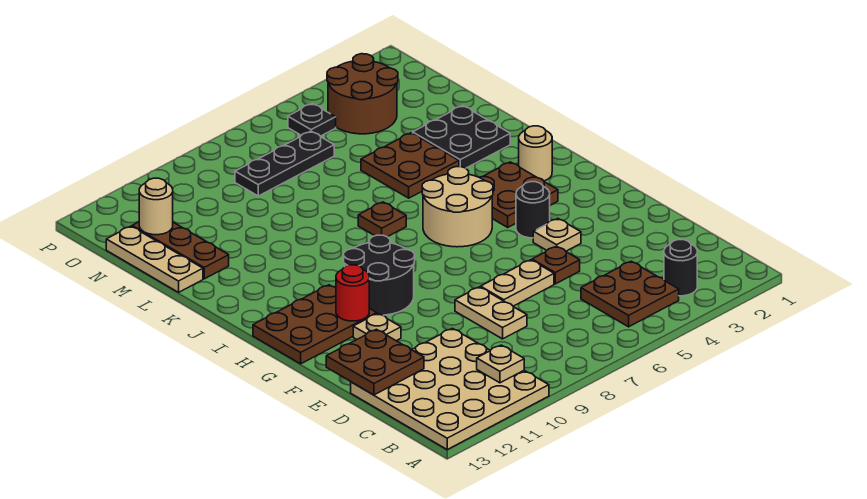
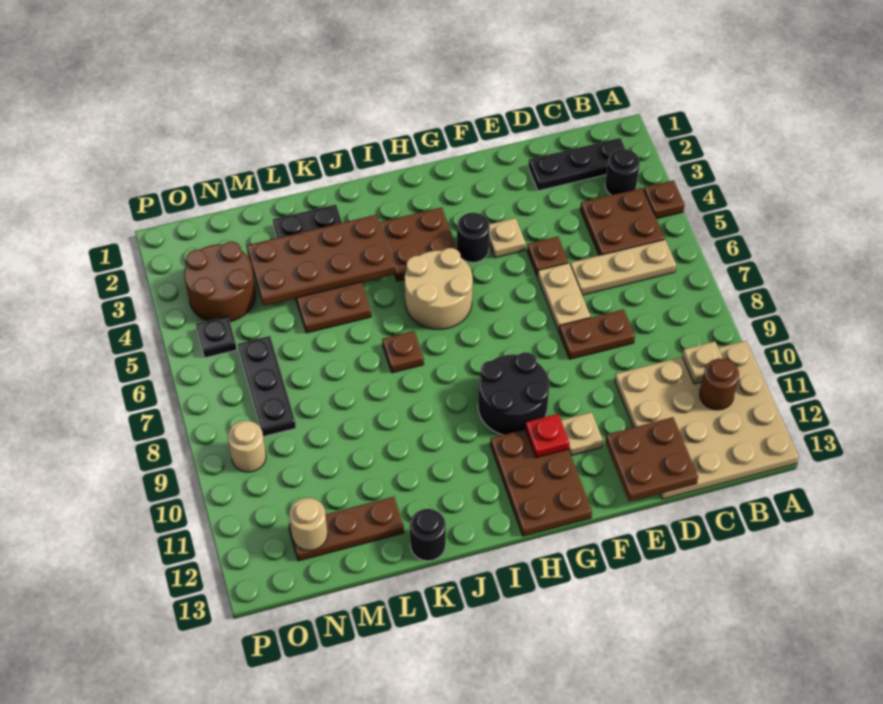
none -> brown 1x1 plate [644,180,685,219]
none -> black 1x3 plate [528,138,625,191]
none -> brown 1x1 round brick [700,358,739,410]
tan 1x2 plate [455,287,527,339] -> brown 1x2 plate [559,309,635,359]
red 1x1 round brick [336,265,369,321] -> red 1x1 plate [525,414,569,458]
tan 1x1 round brick [519,126,552,181] -> tan 1x1 round brick moved to [228,421,266,472]
none -> brown 2x4 plate [247,215,395,306]
none -> black 1x1 round brick [410,509,446,561]
tan 1x3 plate [106,226,203,292] -> tan 1x3 plate moved to [570,240,676,295]

